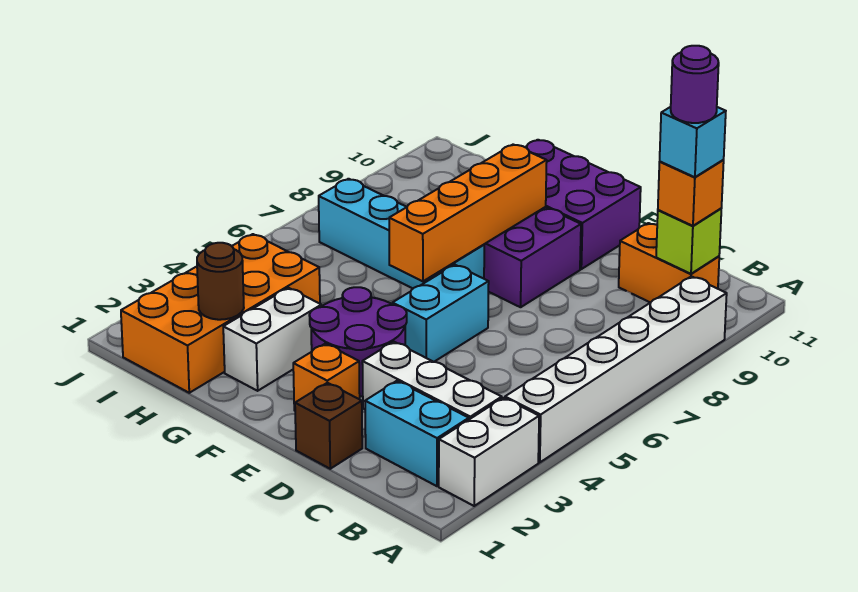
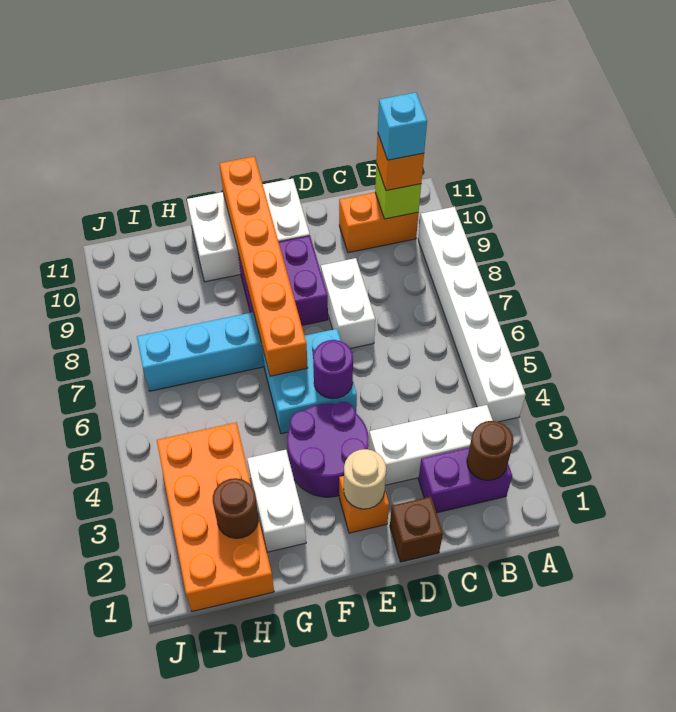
white 1x2 brick [439,398,539,506] -> white 1x2 brick moved to [321,258,375,348]
cyan 1x2 brick [365,381,469,486] -> purple 1x2 brick [418,448,512,513]
none -> brown 1x1 round brick [467,421,514,480]
purple 1x1 round brick [671,46,719,123] -> purple 1x1 round brick moved to [313,340,353,399]
none -> tan 1x1 round brick [344,449,386,509]
cyan 1x2 brick [392,265,489,362] -> cyan 2x2 brick [262,329,357,434]
purple 2x3 brick [526,140,641,269] -> white 2x3 brick [187,179,310,282]
orange 1x4 brick [389,145,547,281] -> orange 1x6 brick [219,156,308,376]

